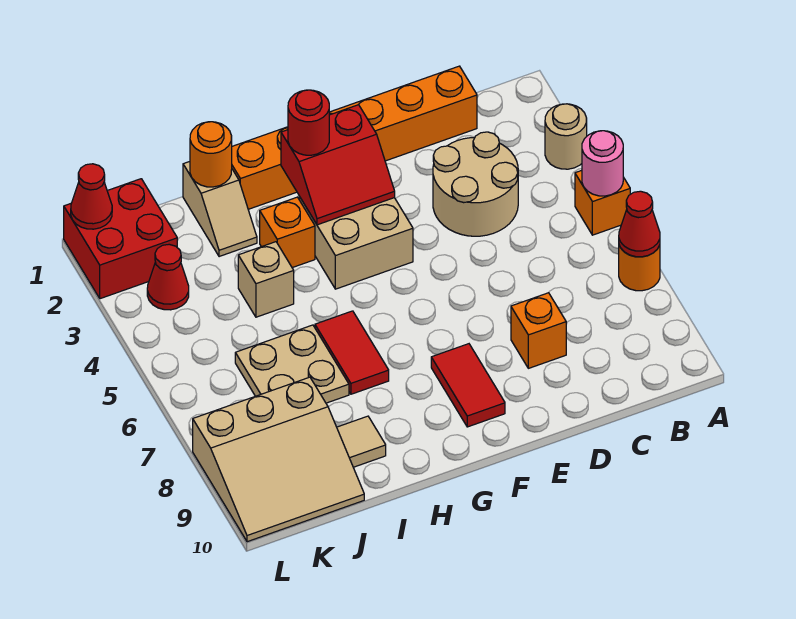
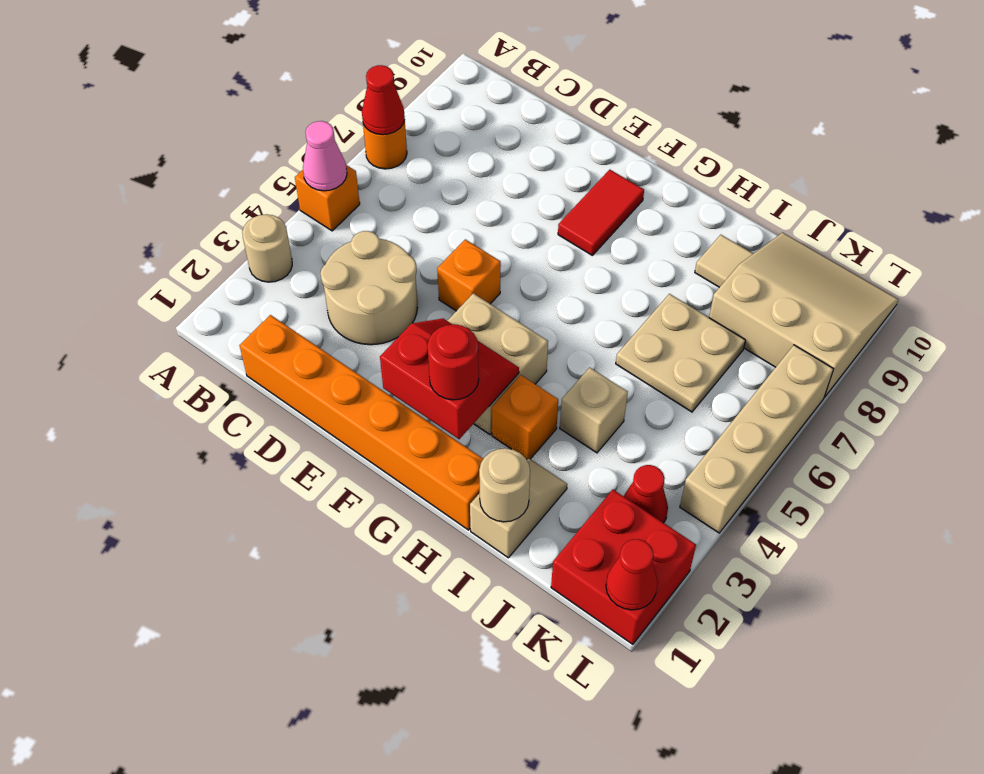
pink 1x1 round brick [582,131,623,196] -> pink 1x1 cone [303,121,347,191]
orange 1x1 brick [511,293,566,368] -> orange 1x1 brick moved to [437,239,501,311]
red 1x2 tile [315,311,389,394] -> none
orange 1x1 round brick [190,122,232,187] -> tan 1x1 round brick [479,448,530,522]
none -> tan 1x4 brick [680,345,833,533]

